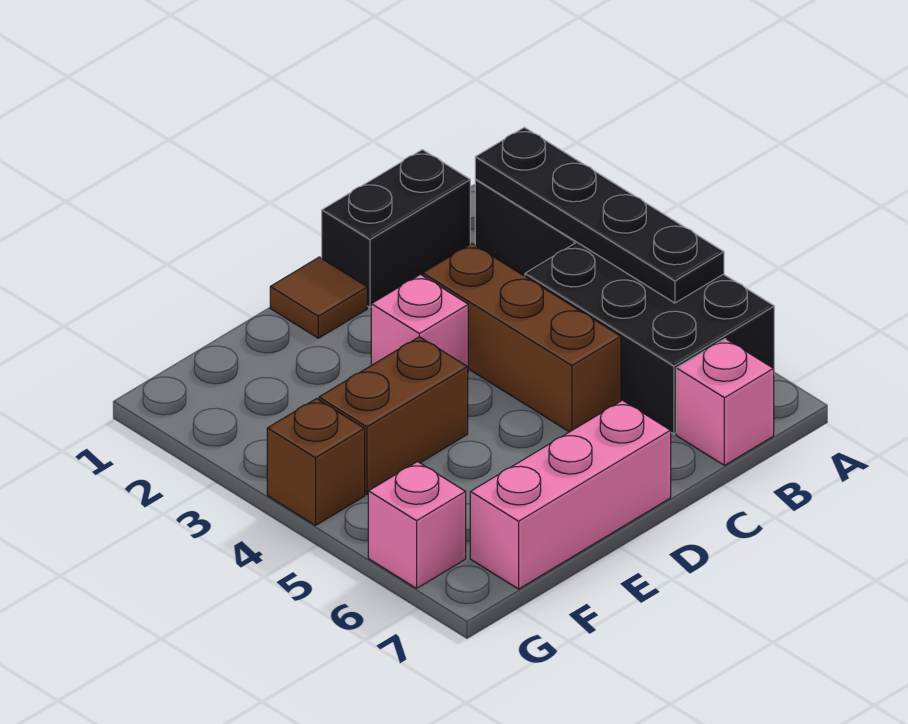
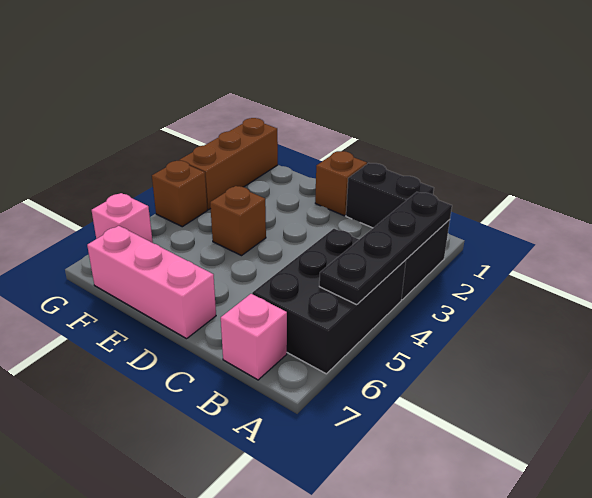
brown 1x3 brick [423,244,621,432] -> brown 1x3 brick moved to [179,118,278,210]
brown 1x1 tile [270,257,367,338] -> brown 1x1 brick [315,151,367,216]
pink 1x1 brick [371,274,468,367] -> none
brown 1x2 brick [319,337,468,494] -> brown 1x1 brick [210,186,266,256]

